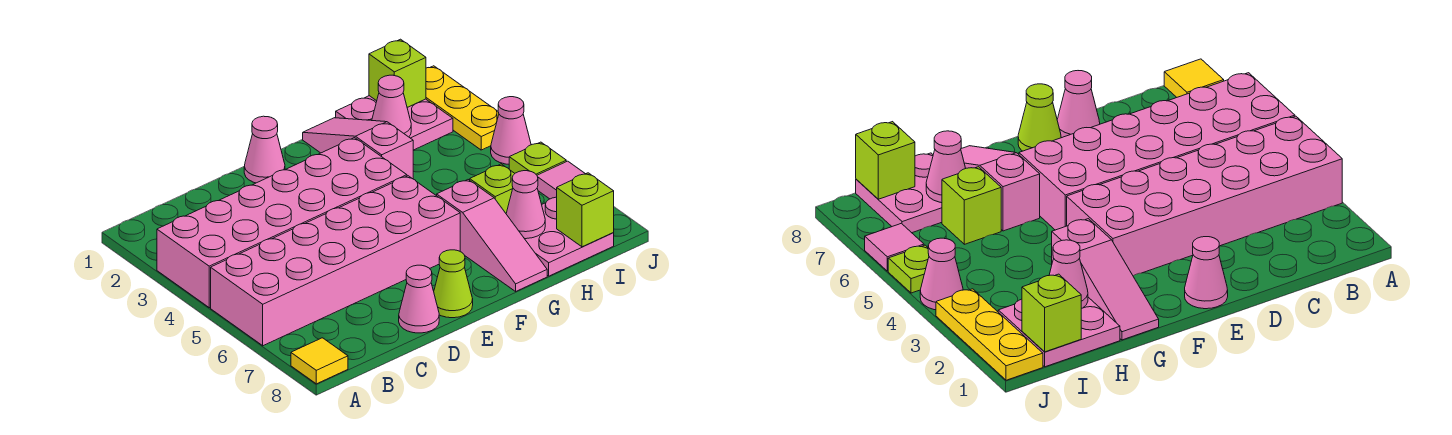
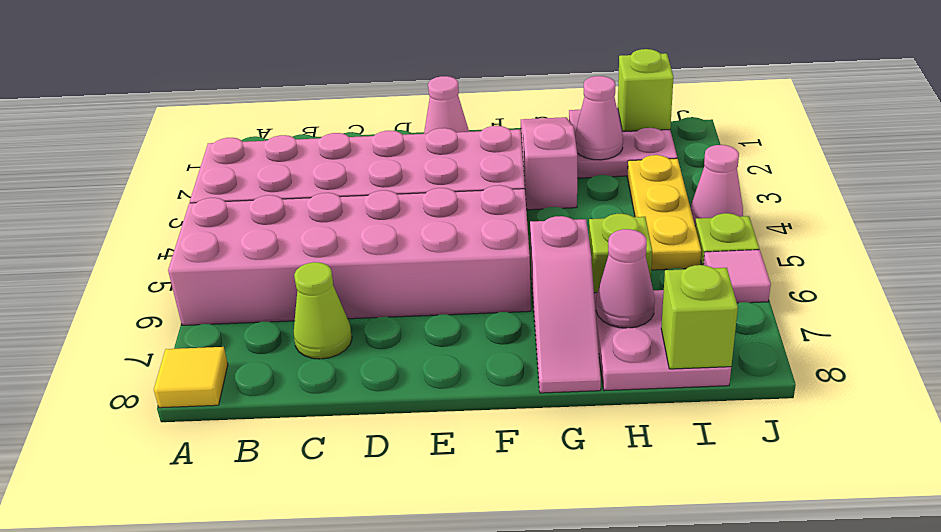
pink 1x1 cone [399,265,439,333] -> none
lime 1x1 cone [434,250,473,318] -> lime 1x1 cone moved to [294,262,352,359]
yellow 1x3 plate [426,66,499,150] -> yellow 1x3 plate moved to [627,155,701,270]

